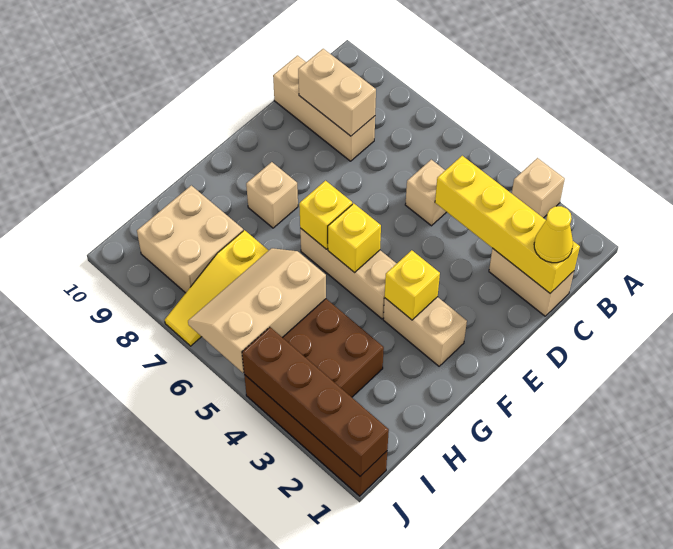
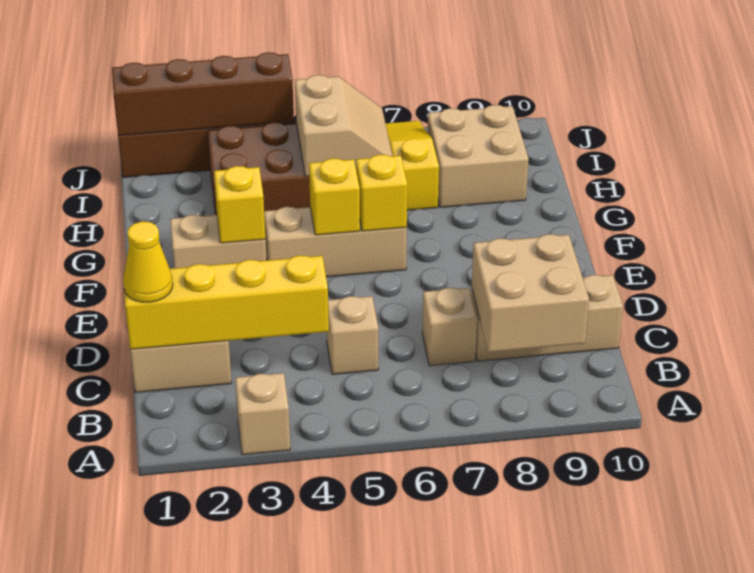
tan 1x2 brick [298,49,376,136] -> tan 2x2 brick [472,234,589,352]
tan 1x1 brick [246,162,298,228] -> tan 1x1 brick moved to [422,288,477,366]
tan 2x3 slope [188,248,326,373] -> tan 2x2 slope [295,75,393,176]

